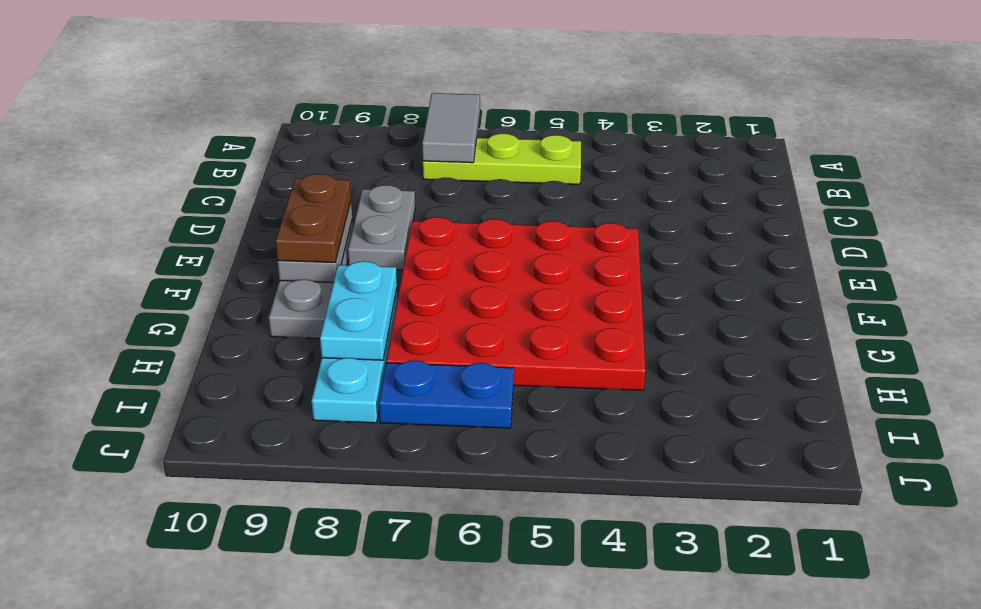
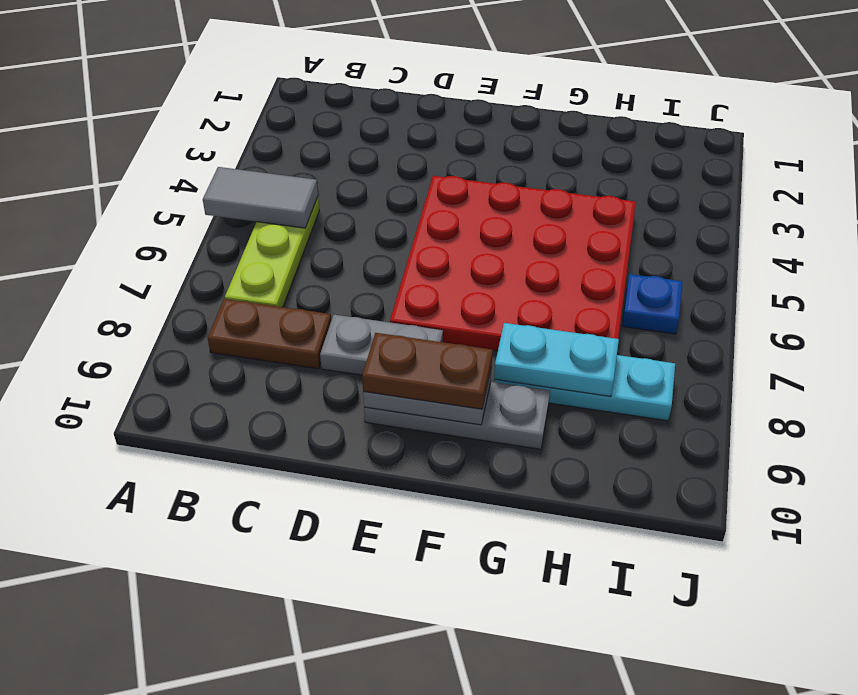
grey 1x2 tile [422,93,480,163] -> grey 1x2 tile moved to [203,167,318,228]
none -> brown 1x2 plate [208,299,331,369]
blue 1x2 plate [379,360,514,428] -> blue 1x1 plate [622,274,682,334]

